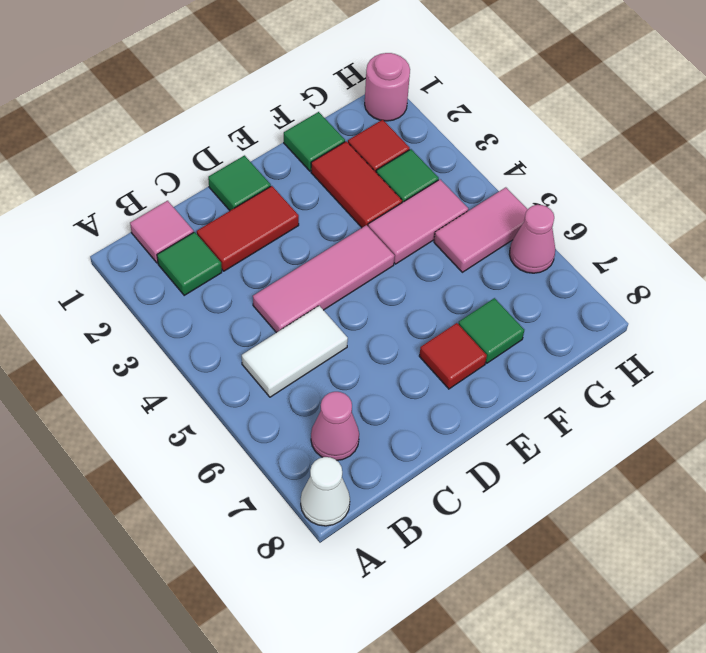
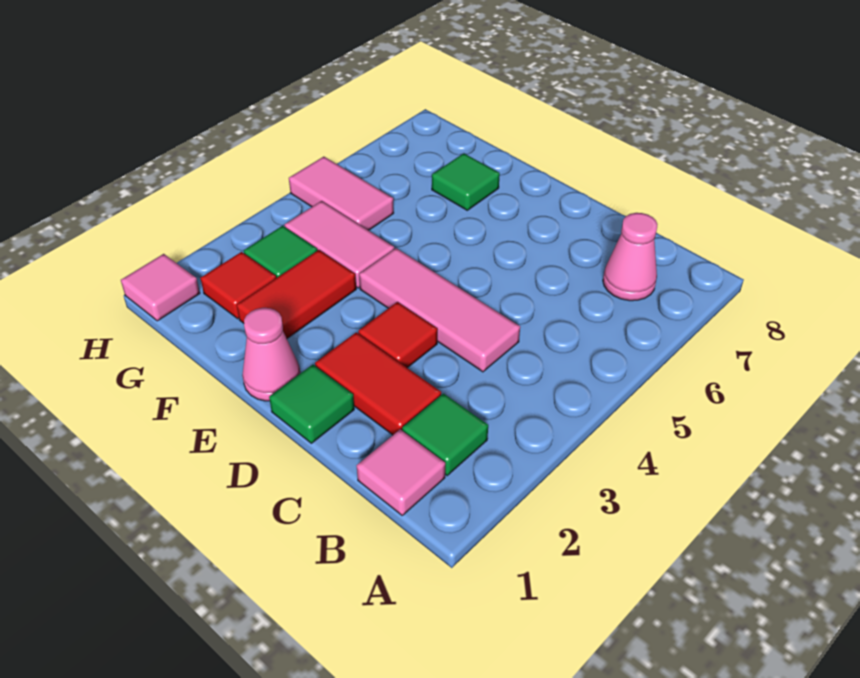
white 1x1 cone [301,457,350,526] -> none
white 1x2 tile [242,306,348,397] -> none
red 1x1 tile [419,323,487,389] -> red 1x1 tile moved to [358,302,437,368]
green 1x1 tile [284,112,345,171] -> none
pink 1x1 round brick [365,53,410,121] -> pink 1x1 tile [121,254,200,321]
pink 1x1 cone [509,205,555,273] -> pink 1x1 cone moved to [242,308,300,401]

